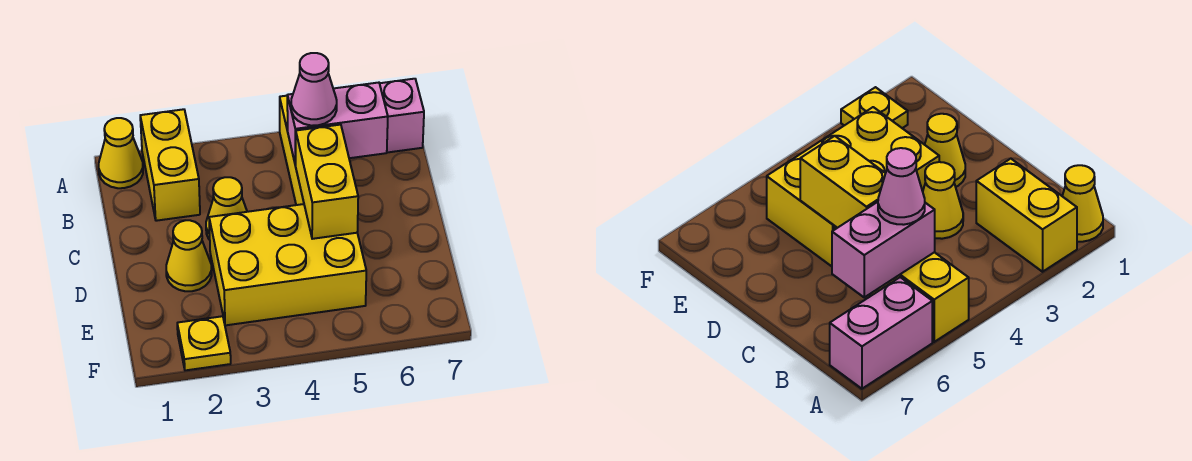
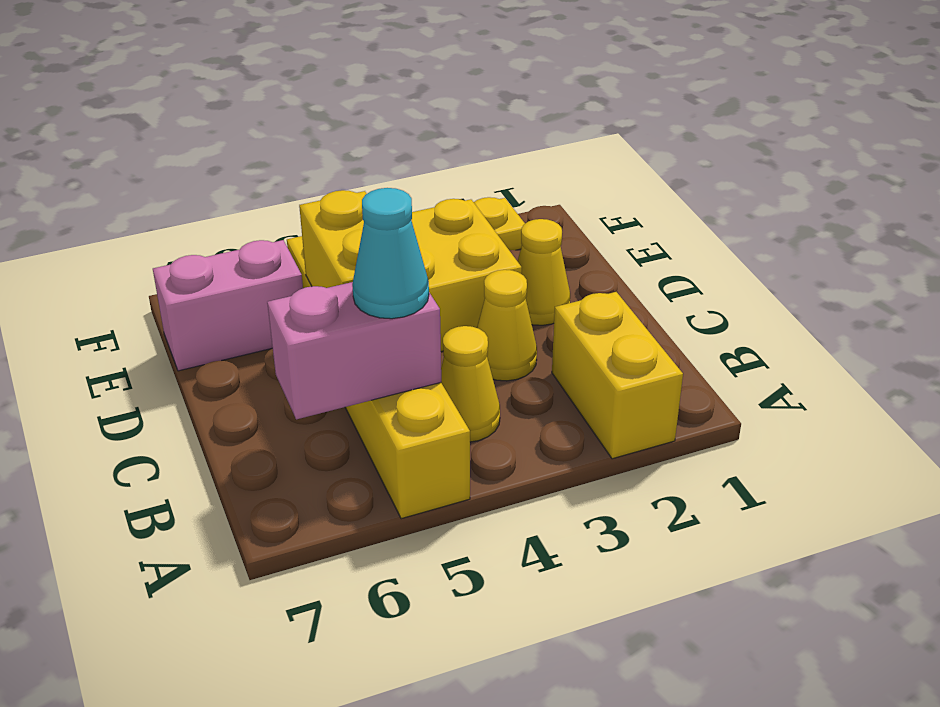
yellow 1x1 cone [99,118,143,188] -> yellow 1x1 cone moved to [441,326,500,442]
pink 1x2 brick [380,79,424,153] -> pink 1x2 brick moved to [153,240,303,371]
pink 1x1 cone [291,53,337,126] -> cyan 1x1 cone [352,188,429,319]

